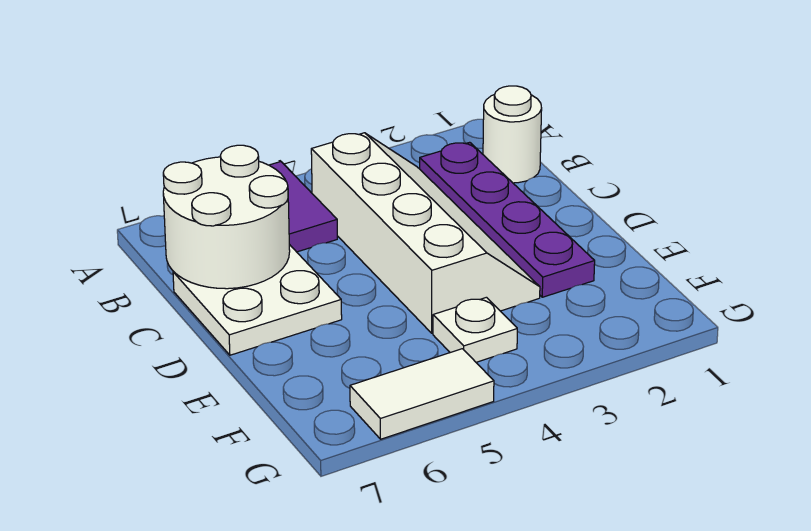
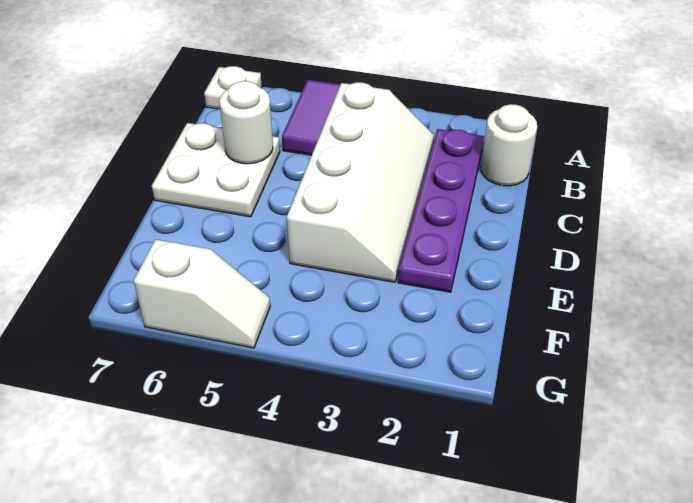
white 2x2 round brick [163,145,290,289] -> white 1x1 round brick [219,81,273,164]
white 1x1 plate [433,297,517,362] -> white 1x1 plate moved to [204,66,262,109]
white 1x2 tile [350,349,494,439] -> white 1x2 slope [134,239,271,348]

